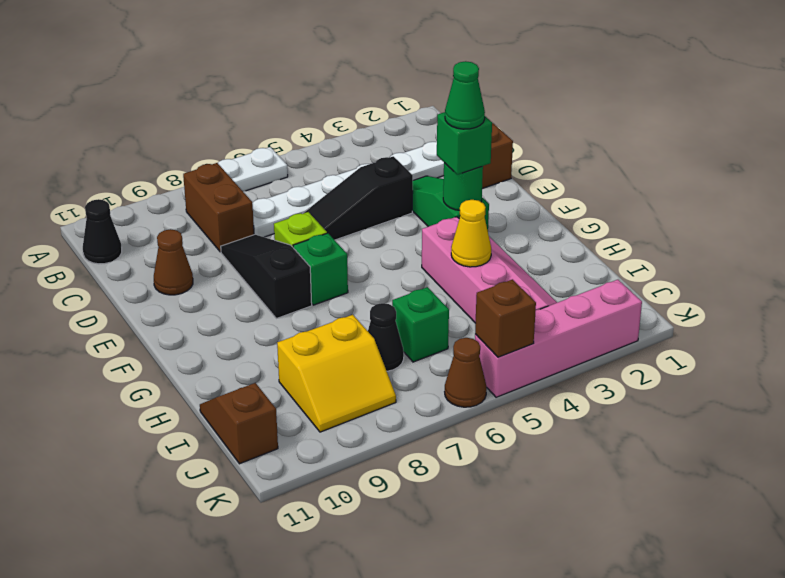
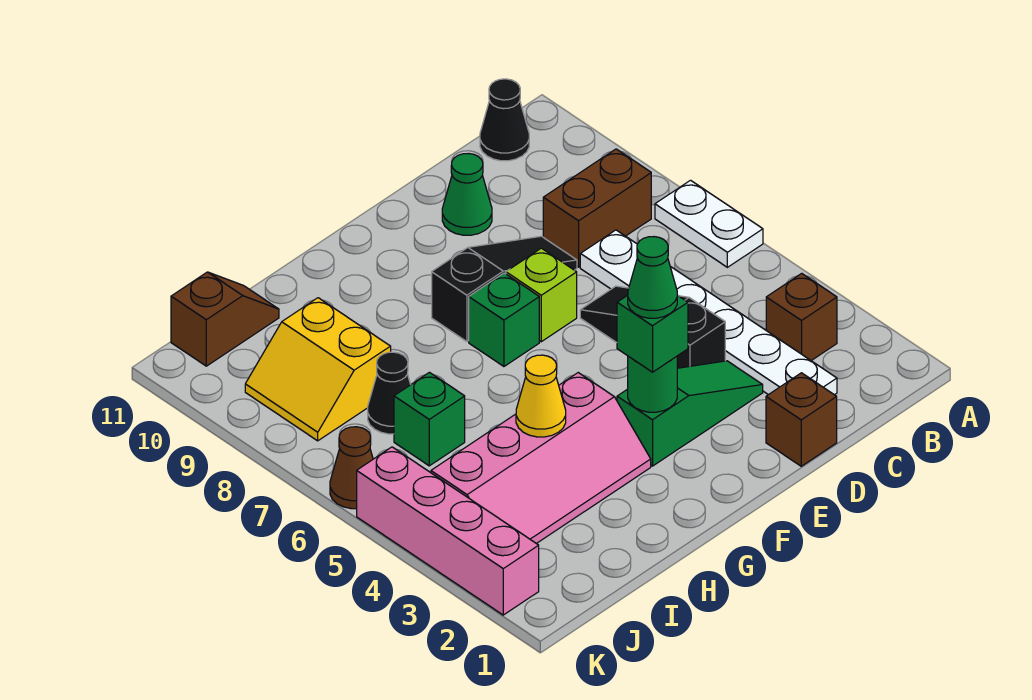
brown 1x1 cone [154,229,193,295] -> green 1x1 cone [442,153,492,235]
brown 1x1 brick [475,279,536,357] -> brown 1x1 brick moved to [766,273,837,361]

